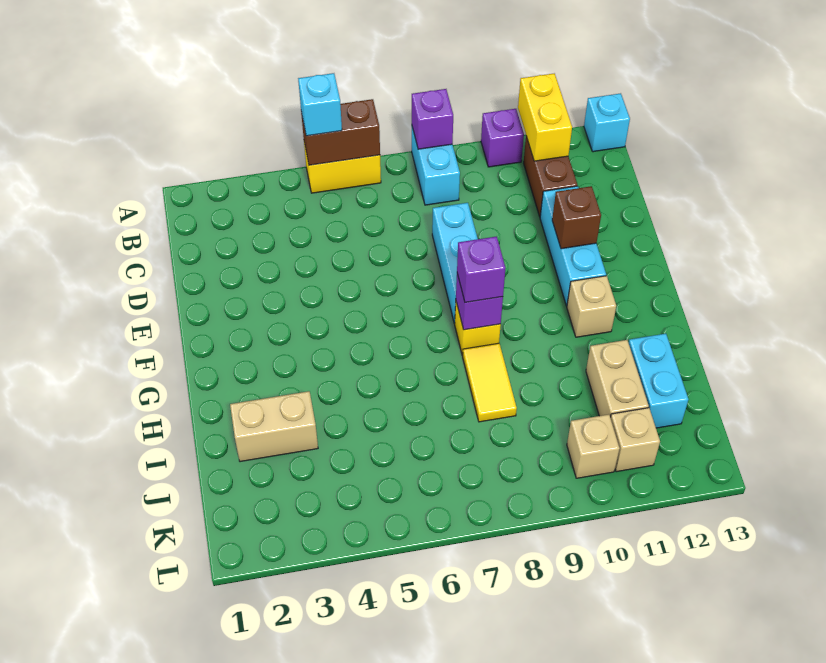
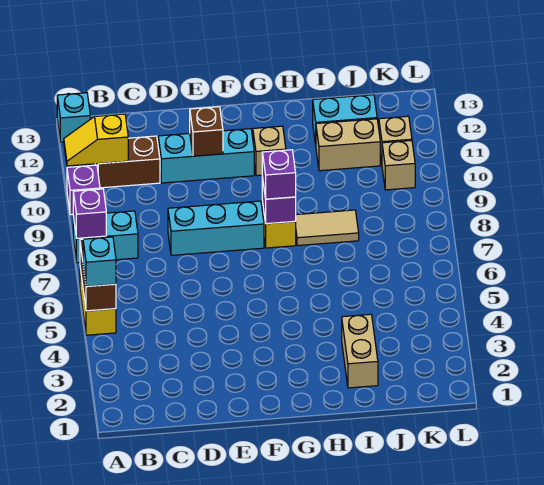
yellow 1x2 brick [518,74,572,161] -> yellow 1x2 slope [64,114,128,166]
yellow 1x2 tile [462,343,517,422] -> tan 1x2 tile [295,210,359,246]

